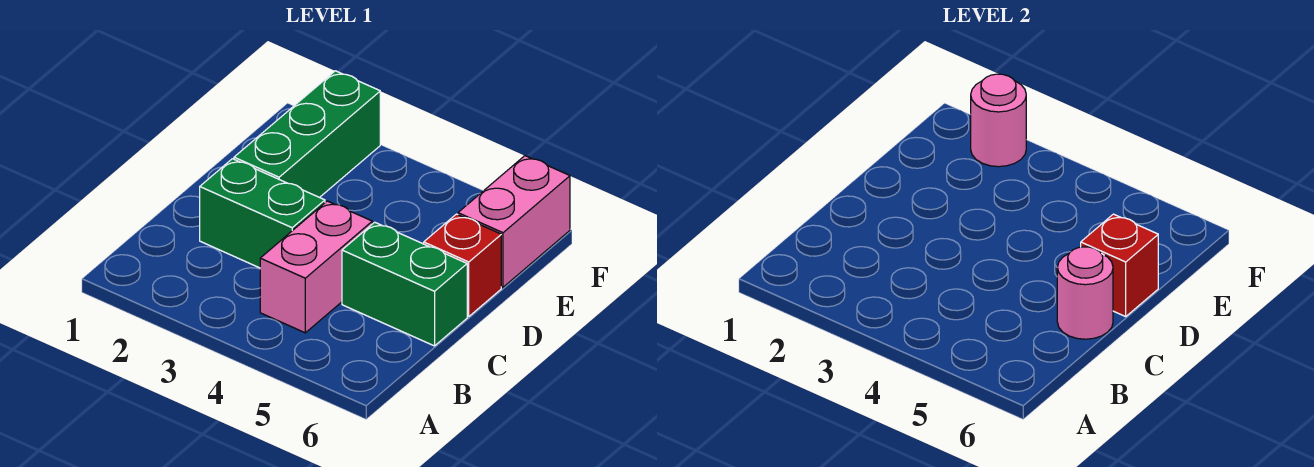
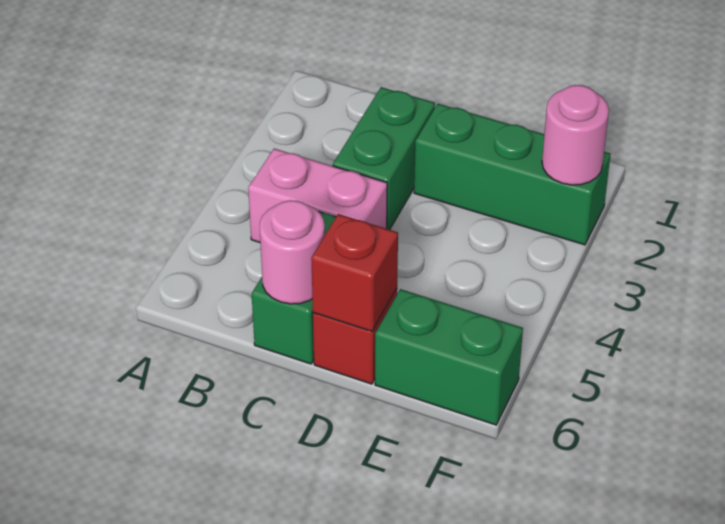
pink 1x2 brick [458,156,570,287] -> green 1x2 brick [375,289,523,425]

